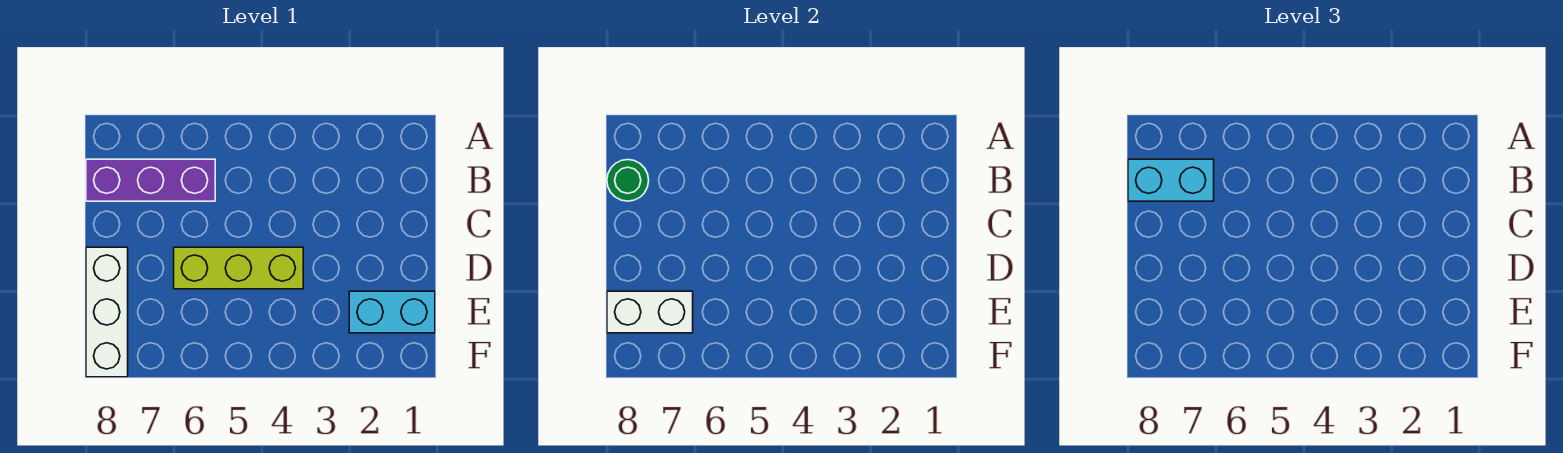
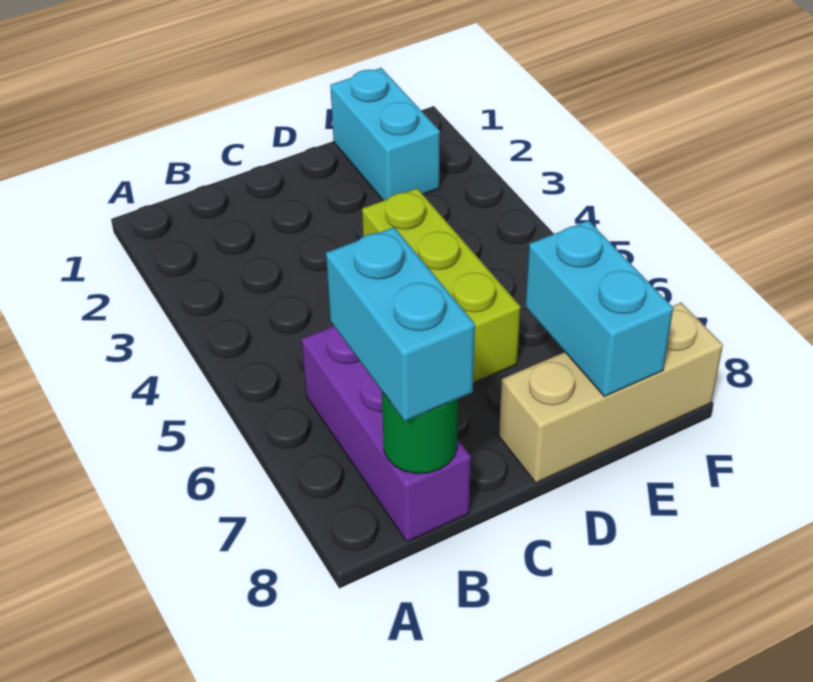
white 1x3 brick [86,247,128,377] -> tan 1x3 brick [499,302,723,483]
white 1x2 brick [607,291,693,333] -> cyan 1x2 brick [525,220,673,397]

